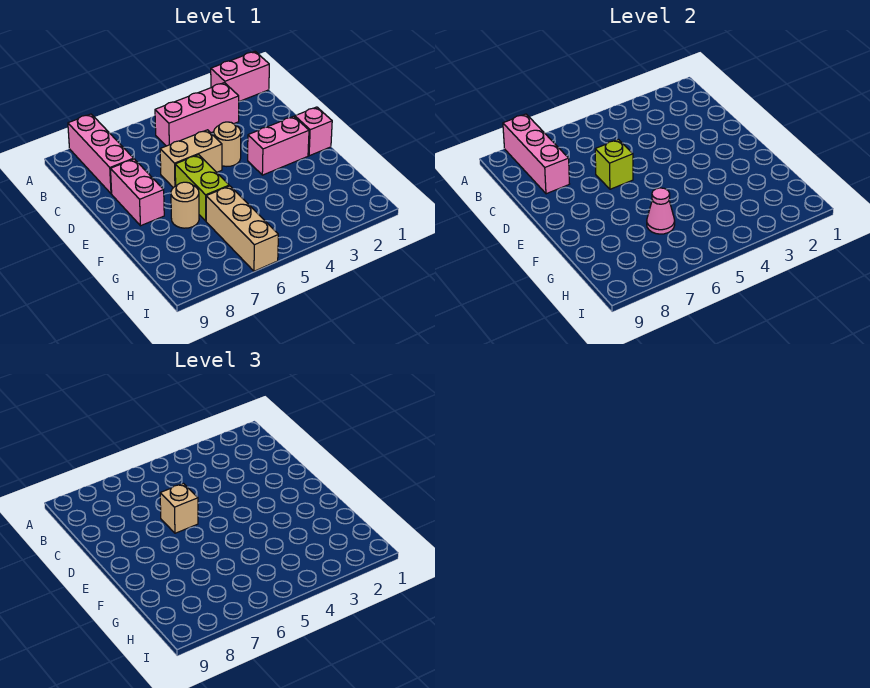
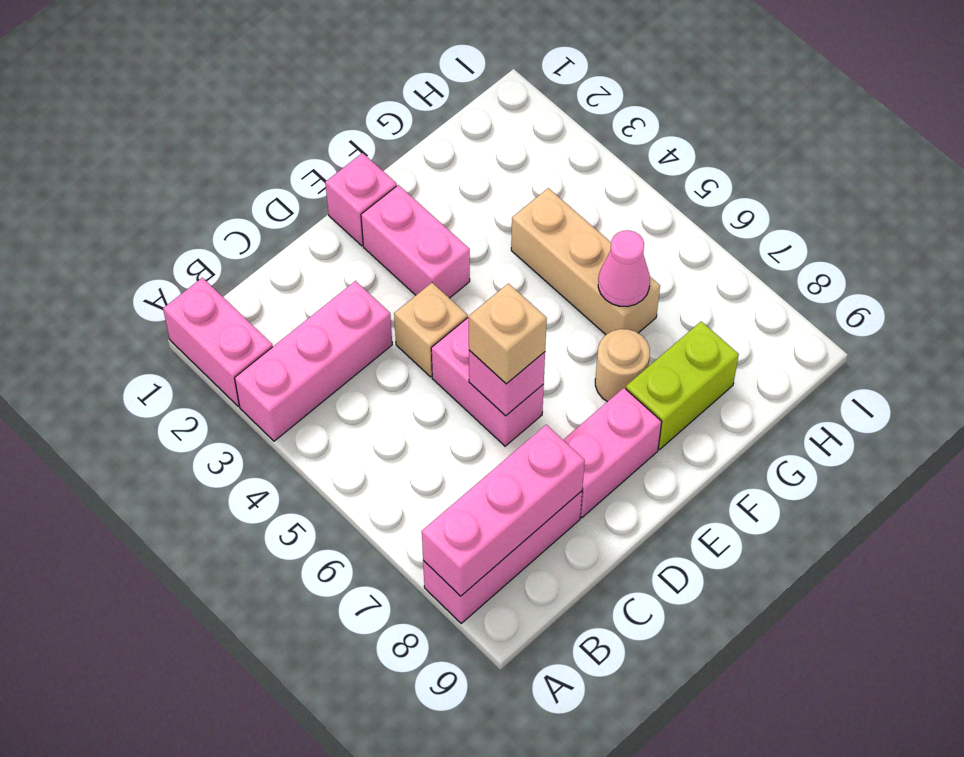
pink 1x3 brick [155,83,239,146] -> pink 1x3 brick turned to [235,281,392,441]
tan 1x1 round brick [214,122,241,166] -> tan 1x1 brick [394,283,468,377]
tan 1x2 brick [160,130,222,188] -> pink 1x2 brick [431,317,544,446]
lime 1x1 brick [595,139,633,189] -> pink 1x1 brick [469,350,545,416]
lime 1x2 brick [175,155,229,221] -> lime 1x2 brick moved to [626,321,739,450]
tan 1x3 brick [206,186,278,271] -> tan 1x3 brick turned to [511,188,660,335]

